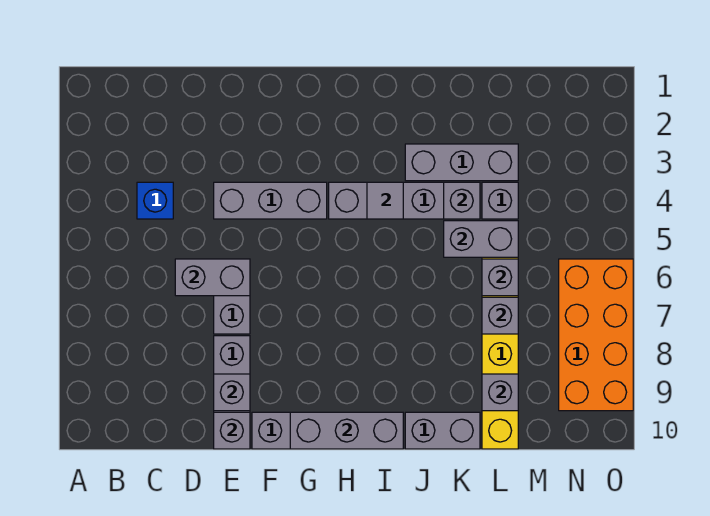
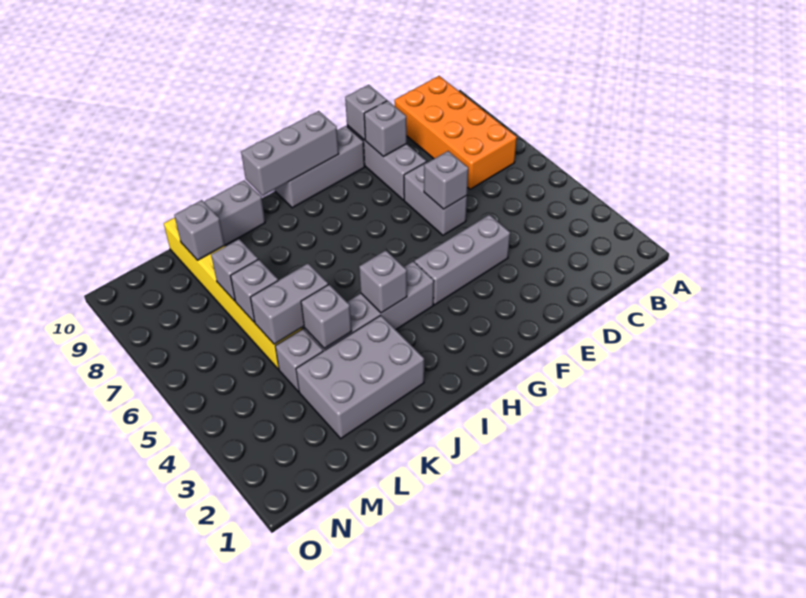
blue 1x1 brick [137,182,173,219] -> none
grey 1x2 brick [175,259,250,296] -> grey 1x1 brick [424,151,468,209]
grey 1x1 tile [367,182,403,219] -> grey 1x1 brick [359,250,407,313]
grey 1x3 brick [405,144,518,181] -> grey 2x3 brick [296,315,424,438]
orange 2x4 brick [559,259,633,411] -> orange 2x4 brick moved to [395,76,517,189]

